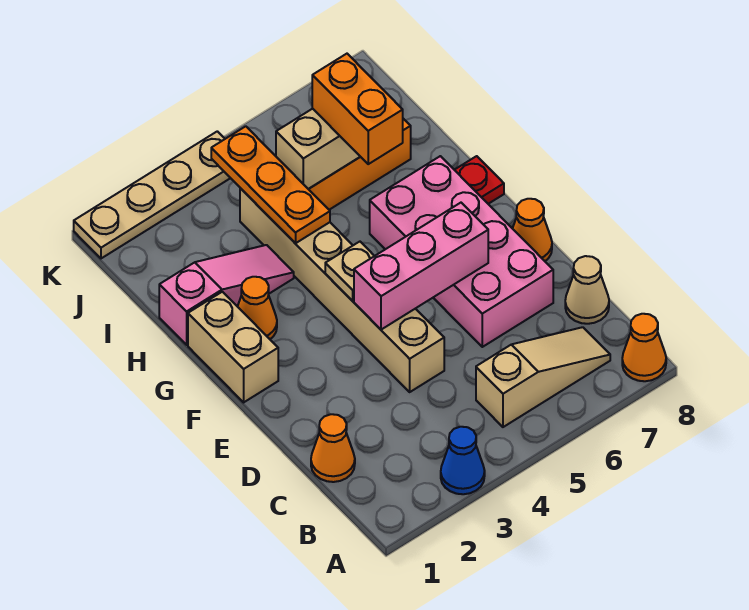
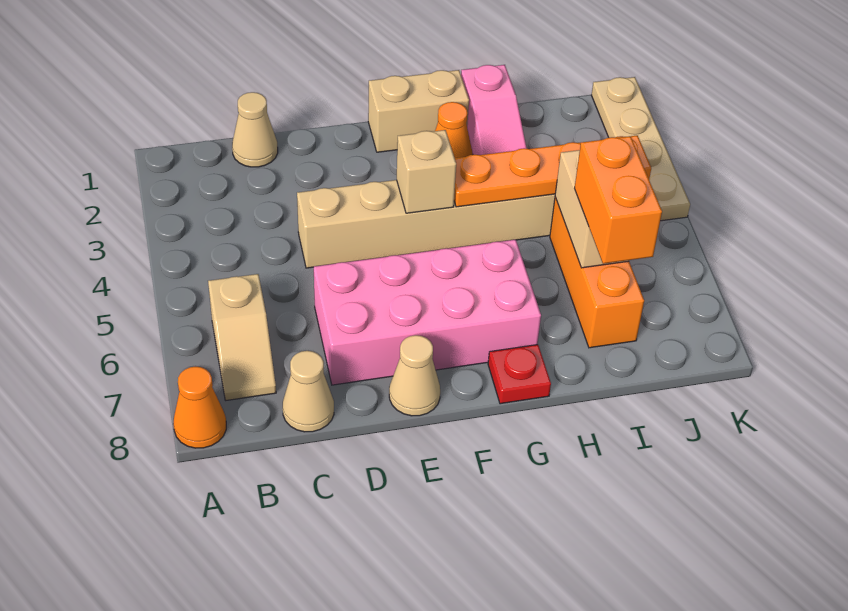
blue 1x1 cone [441,427,485,494] -> none
tan 1x3 slope [476,327,610,427] -> tan 1x2 slope [208,274,276,400]
orange 1x1 cone [311,414,355,482] -> tan 1x1 cone [232,92,278,167]
pink 1x3 brick [354,203,488,330] -> none
orange 1x1 cone [513,199,552,261] -> tan 1x1 cone [389,335,440,416]
tan 1x1 plate [325,242,374,301] -> tan 1x1 brick [397,130,456,213]
orange 1x3 plate [211,126,330,243] -> orange 1x4 plate [454,135,651,207]
orange 1x2 brick [312,54,403,164] -> orange 1x2 brick turned to [574,136,662,264]

